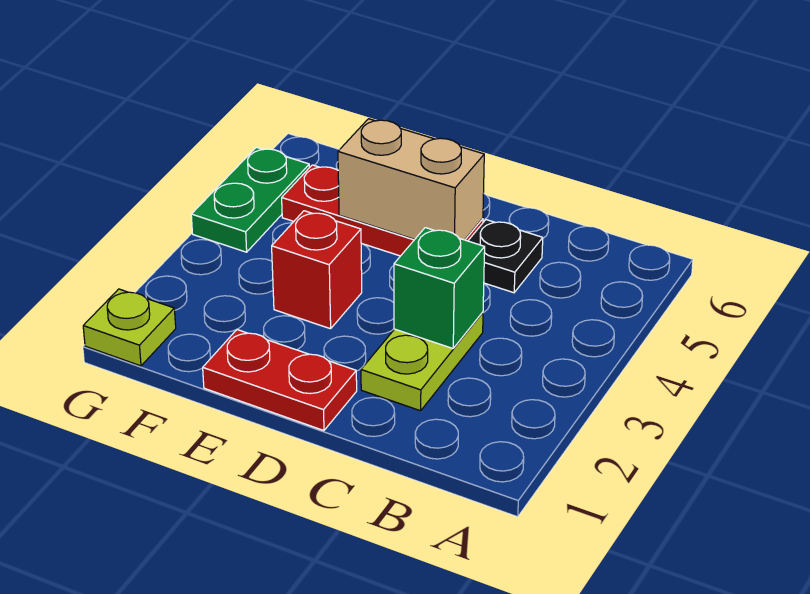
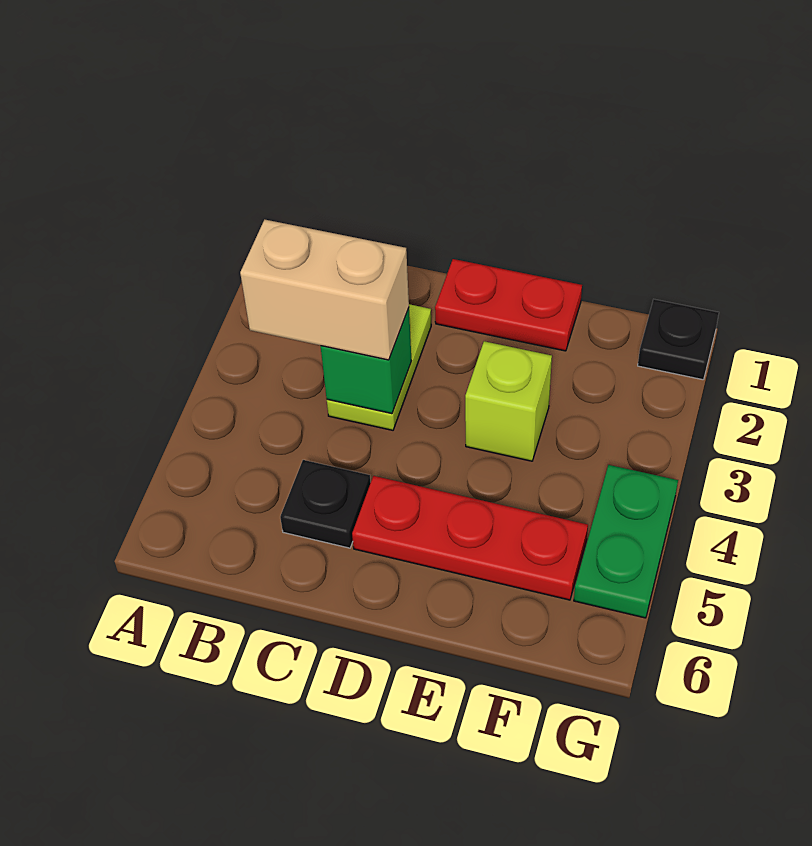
tan 1x2 brick [338,119,484,240] -> tan 1x2 brick moved to [240,220,409,360]
red 1x1 brick [272,211,362,329] -> lime 1x1 brick [465,341,552,461]
lime 1x1 plate [83,289,176,366] -> black 1x1 plate [638,299,719,380]

